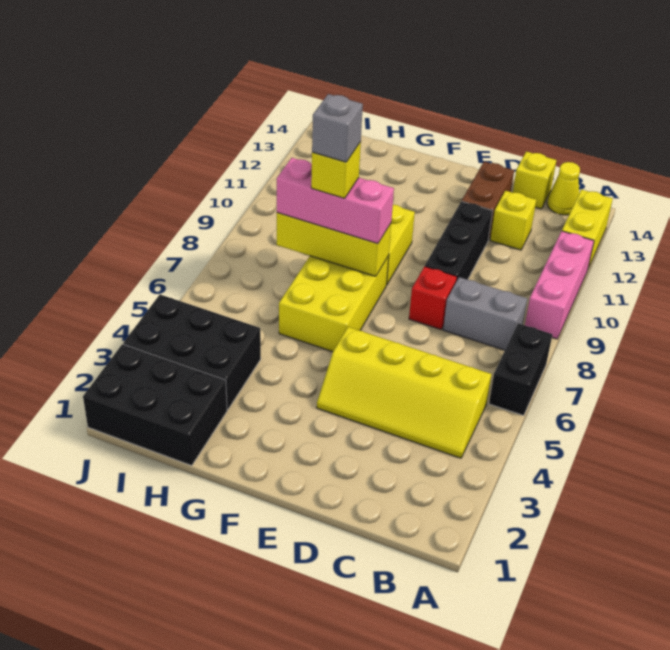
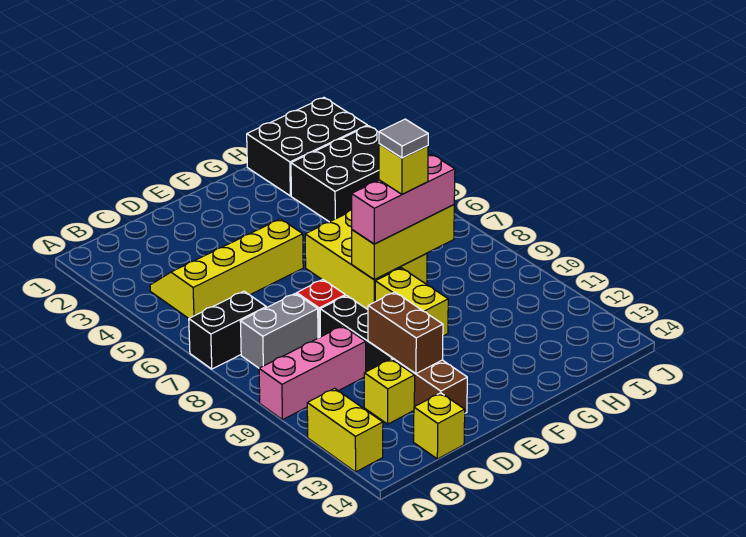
black 1x2 brick [489,323,552,416] -> black 1x2 brick turned to [189,291,266,369]
pink 1x3 brick [525,231,594,339] -> pink 1x3 brick turned to [259,326,366,420]
yellow 1x1 cone [547,162,580,215] -> none
none -> brown 1x2 brick [368,292,443,374]
grey 1x1 brick [312,94,363,162] -> grey 1x1 tile [379,119,428,158]

